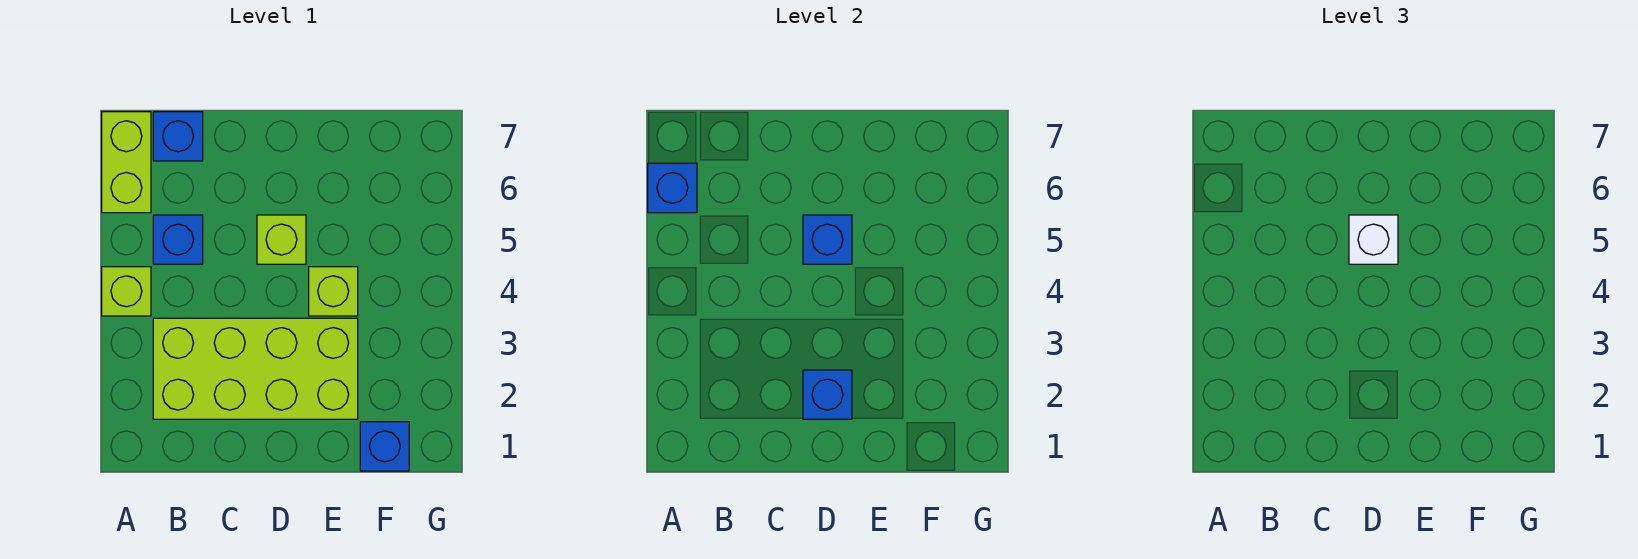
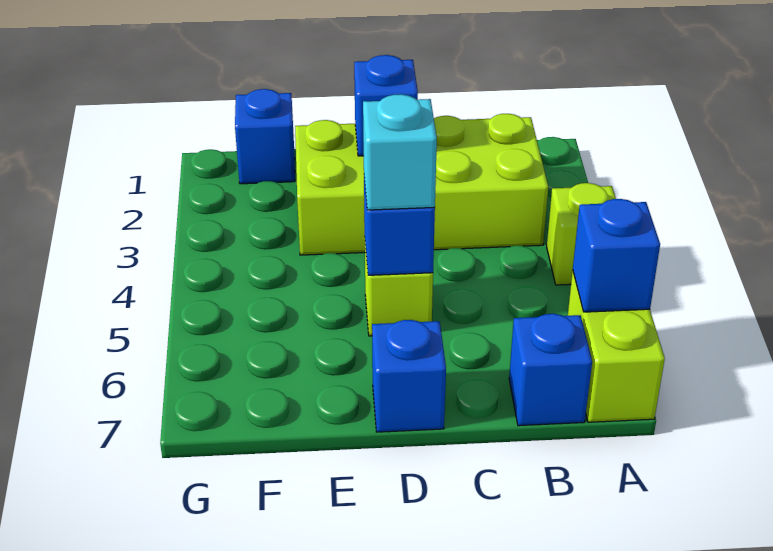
blue 1x1 brick [153,215,203,264] -> blue 1x1 brick moved to [372,320,446,432]
white 1x1 brick [1349,215,1398,264] -> cyan 1x1 brick [363,94,437,210]
lime 1x1 brick [309,267,358,316] -> none

